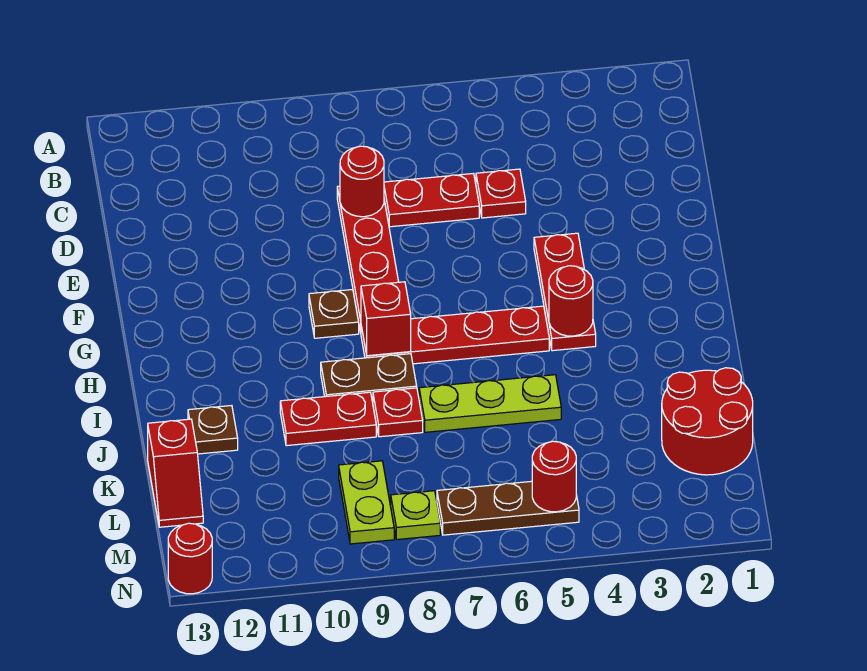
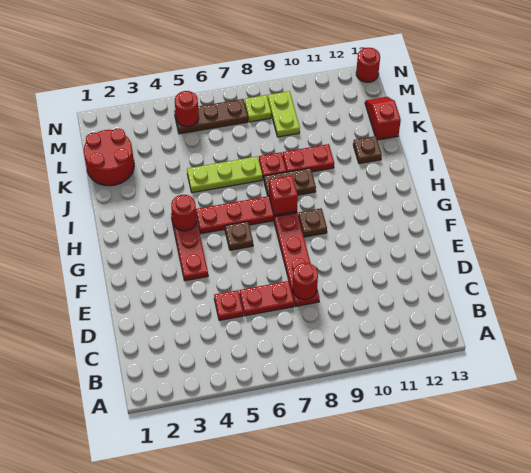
none -> brown 1x1 plate [225,221,253,250]

